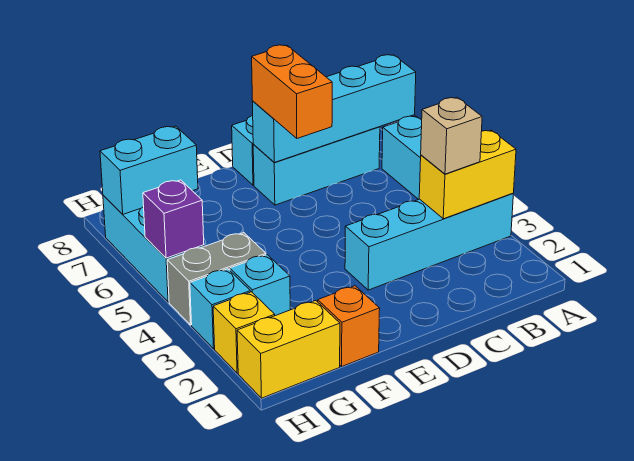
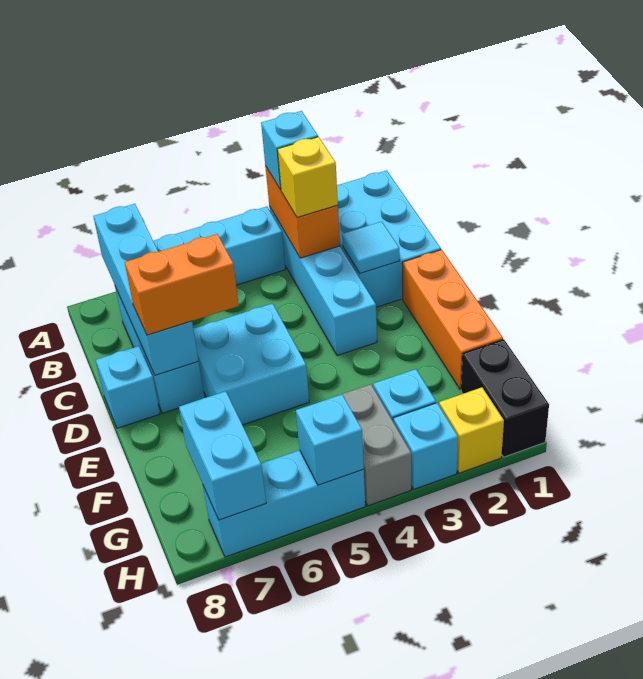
none -> cyan 2x3 brick [337,170,441,307]
yellow 1x2 brick [419,130,516,219] -> orange 1x2 brick [265,166,340,258]
none -> cyan 1x1 brick [261,111,318,190]
tan 1x1 brick [421,98,482,174] -> yellow 1x1 brick [277,137,338,217]
none -> cyan 1x1 tile [342,221,400,273]
none -> cyan 2x2 brick [193,304,309,425]
orange 1x1 brick [318,286,380,366] -> orange 1x3 brick [402,250,503,390]
yellow 1x2 brick [237,301,340,398] -> black 1x2 brick [461,339,549,457]
purple 1x1 brick [143,180,204,258] -> cyan 1x1 brick [296,395,364,485]

